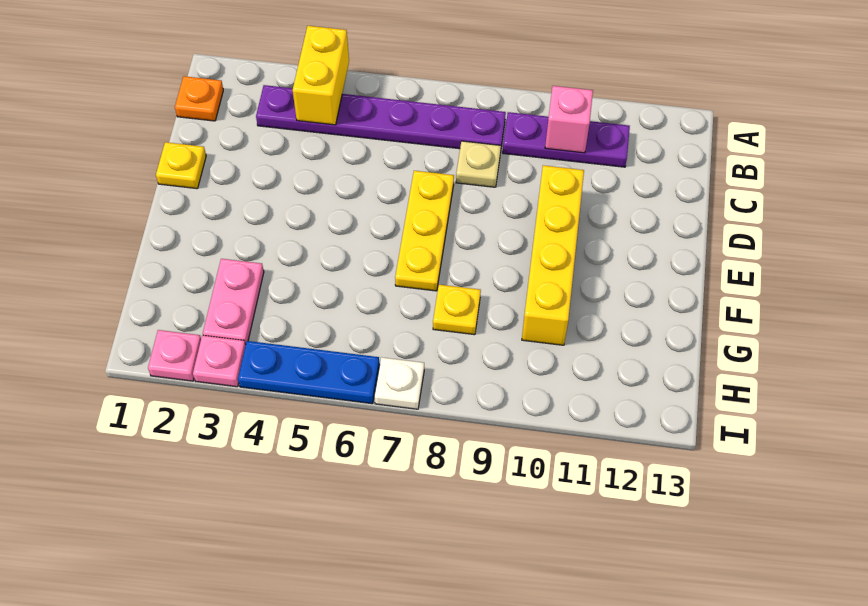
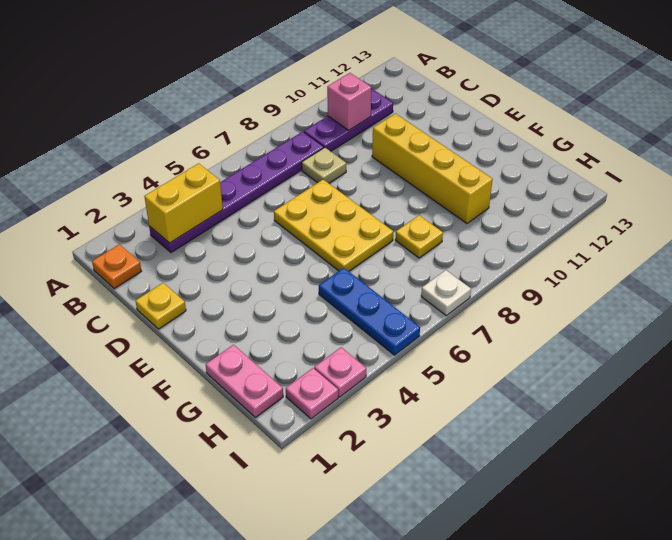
yellow 1x2 brick [293,26,349,125] -> yellow 1x2 brick turned to [144,163,223,243]
yellow 1x3 plate [395,171,454,291] -> yellow 2x3 plate [274,180,393,271]
pink 1x2 plate [203,259,264,344] -> pink 1x2 plate moved to [206,345,283,417]
blue 1x3 plate [238,341,380,404] -> blue 1x3 plate turned to [319,268,420,355]

